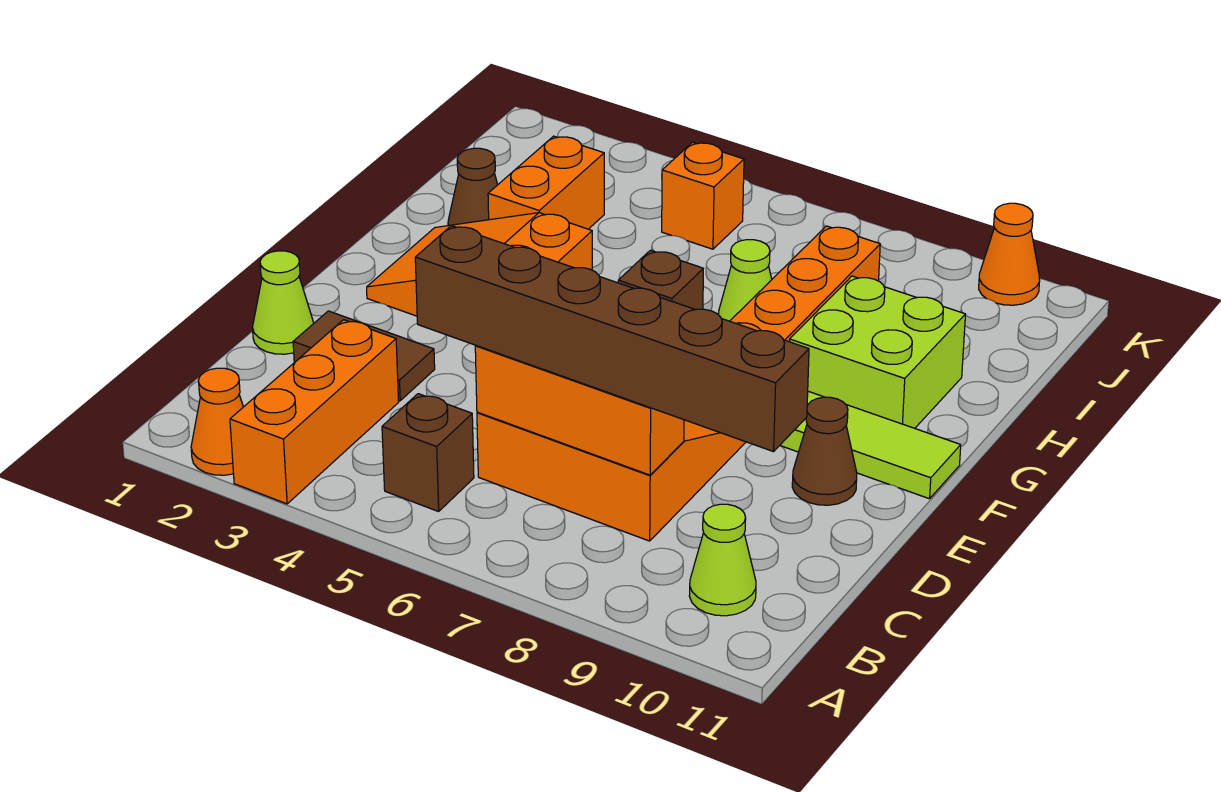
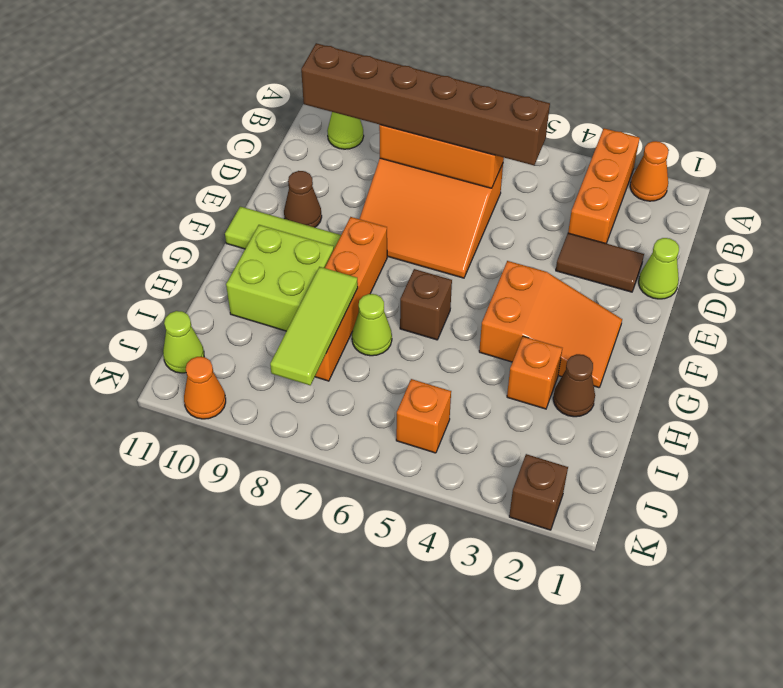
brown 1x1 brick [382,394,474,511] -> brown 1x1 brick moved to [509,454,568,530]
orange 1x2 brick [488,136,604,229] -> orange 1x1 brick [507,336,562,409]
none -> lime 1x3 tile [270,267,358,385]
none -> lime 1x1 cone [163,311,204,373]

